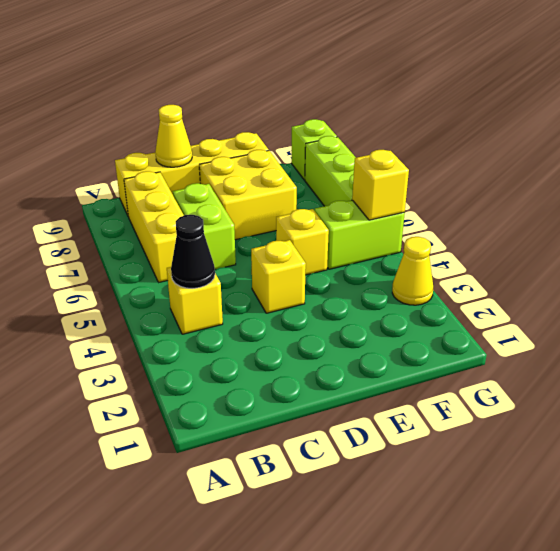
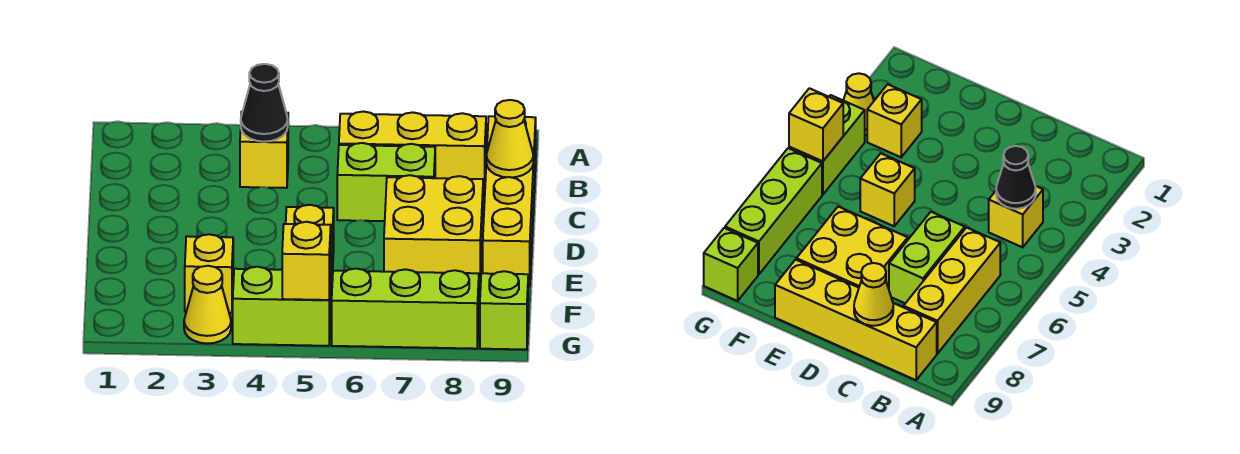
yellow 1x1 brick [251,240,306,313] -> yellow 1x1 brick moved to [185,234,233,313]
lime 1x2 brick [315,200,405,269] -> lime 1x2 brick turned to [233,267,331,346]

